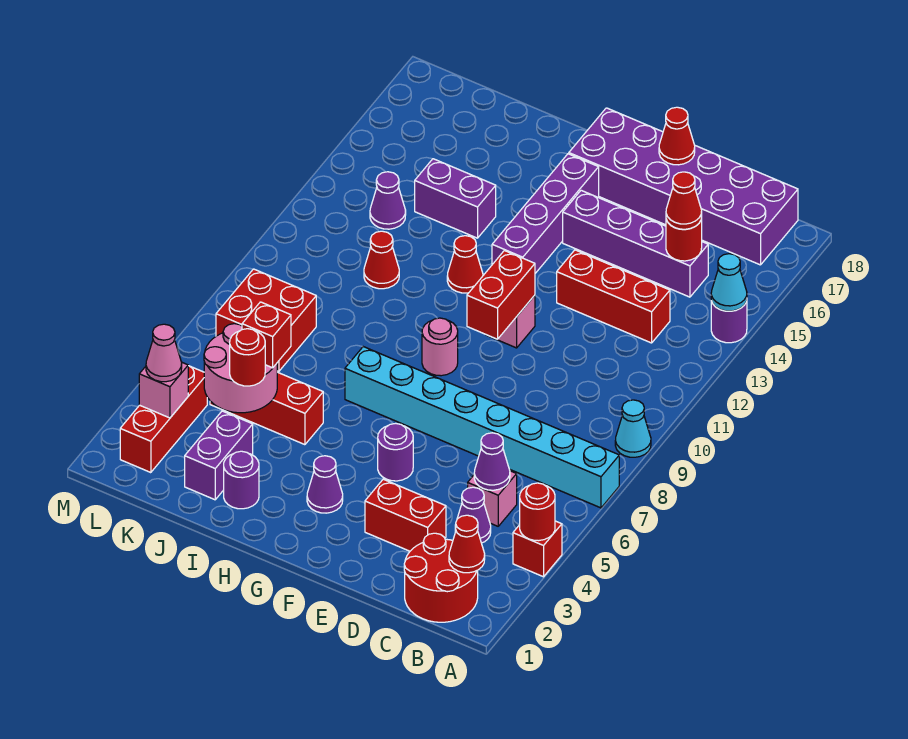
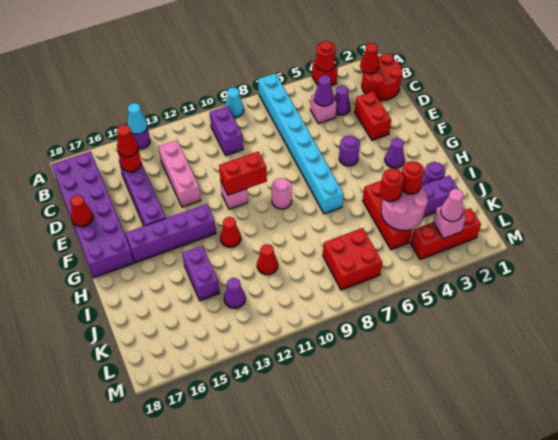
none -> purple 1x2 brick [210,106,243,156]
red 1x3 brick [557,250,670,343] -> pink 1x3 brick [158,140,201,207]
red 1x1 brick [242,302,291,368] -> red 1x1 round brick [380,169,404,202]

